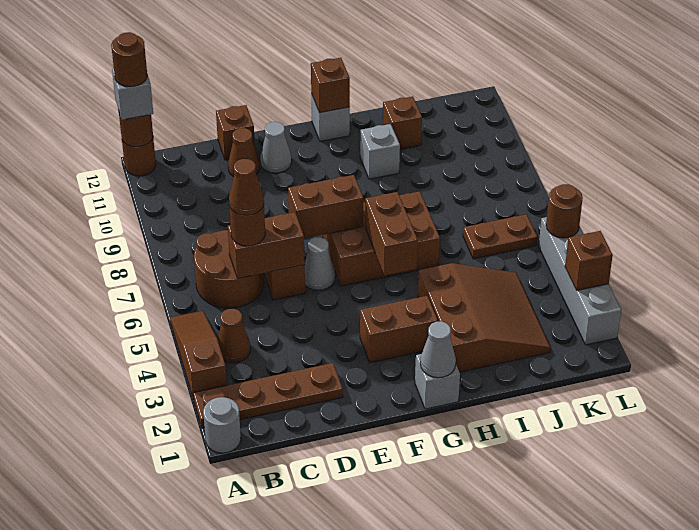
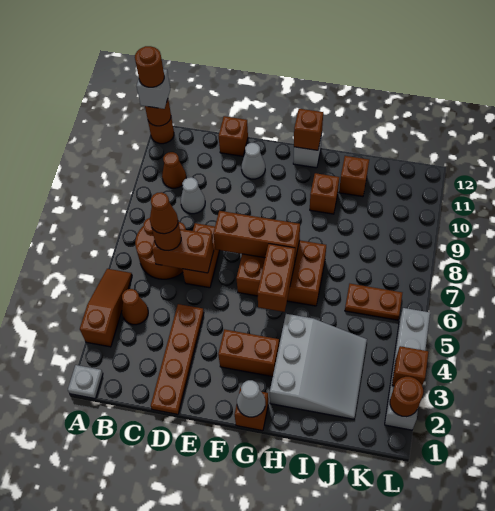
grey 1x1 round brick [203,397,241,453] -> grey 1x1 plate [68,365,103,399]
brown 1x4 plate [193,363,343,428] -> brown 1x4 plate turned to [151,304,204,414]
brown 1x1 cone [228,128,260,177] -> brown 1x1 cone moved to [162,152,186,188]
grey 1x1 cone [305,237,335,290] -> grey 1x1 cone moved to [181,177,205,214]
brown 1x2 brick [288,175,363,238] -> brown 1x3 brick [213,211,300,260]
grey 1x1 brick [415,354,460,409] -> brown 1x1 brick [235,388,268,431]
brown 3x3 slope [418,263,551,372] -> grey 3x3 slope [270,314,367,419]
grey 1x1 brick [360,124,400,179] -> brown 1x1 brick [310,173,339,214]
brown 1x1 round brick [546,184,583,238] -> brown 1x1 round brick moved to [390,377,423,417]

